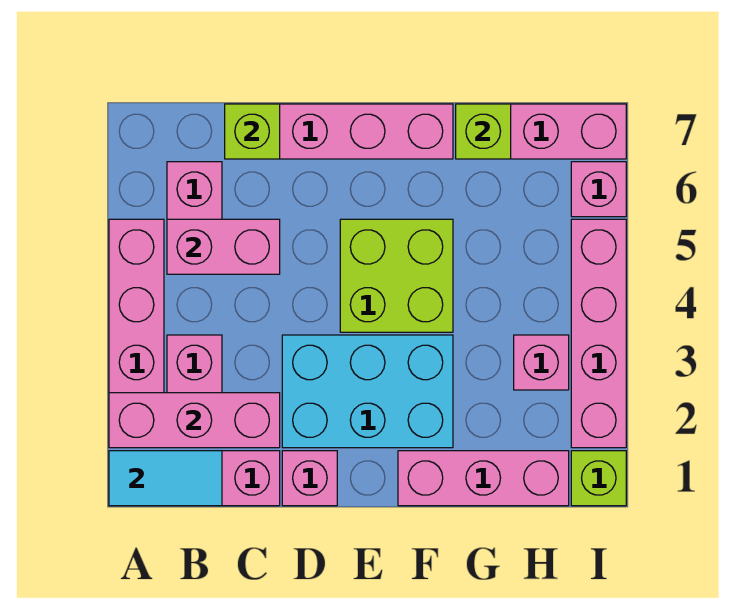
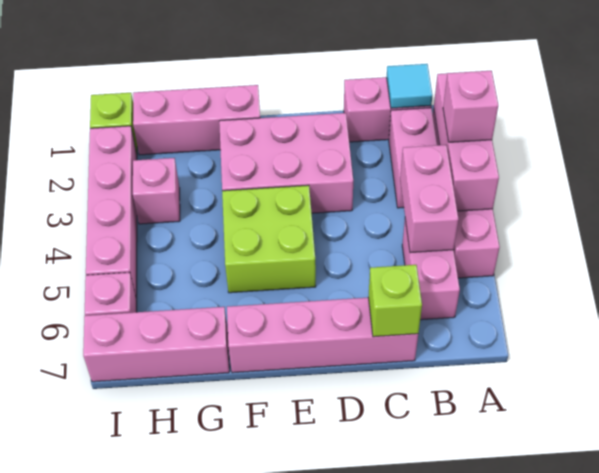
cyan 1x2 tile [109,451,222,506] -> cyan 1x1 tile [387,64,433,108]
pink 1x3 brick [109,393,280,448] -> pink 1x3 brick turned to [434,73,499,211]
pink 1x2 brick [167,219,280,274] -> pink 1x2 brick turned to [400,145,459,253]
pink 1x1 brick [282,451,337,506] -> pink 1x1 brick moved to [443,71,498,142]
cyan 2x3 brick [282,335,453,448] -> pink 2x3 brick [219,113,353,213]
lime 1x1 brick [456,104,511,159] -> none

